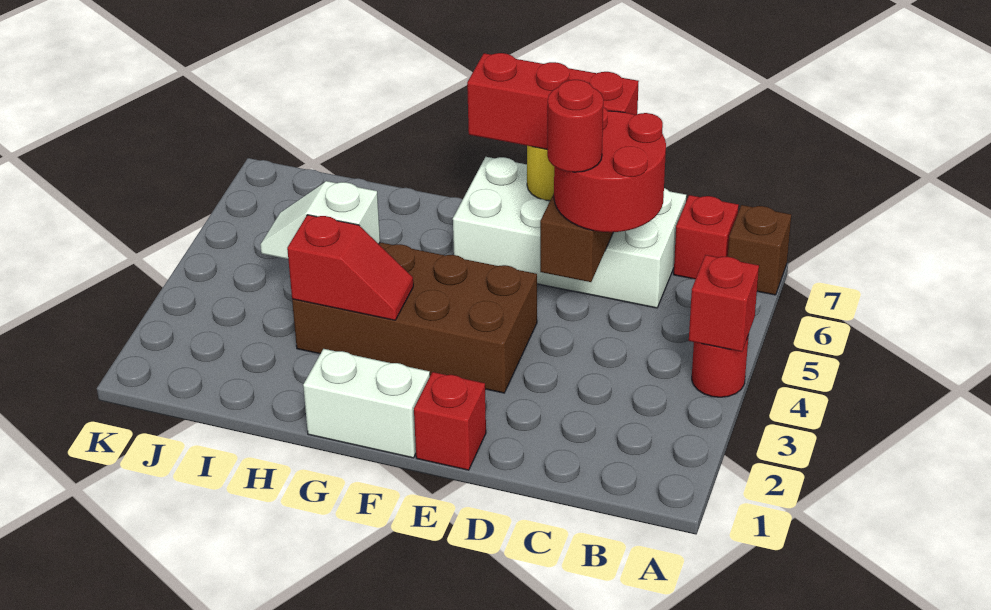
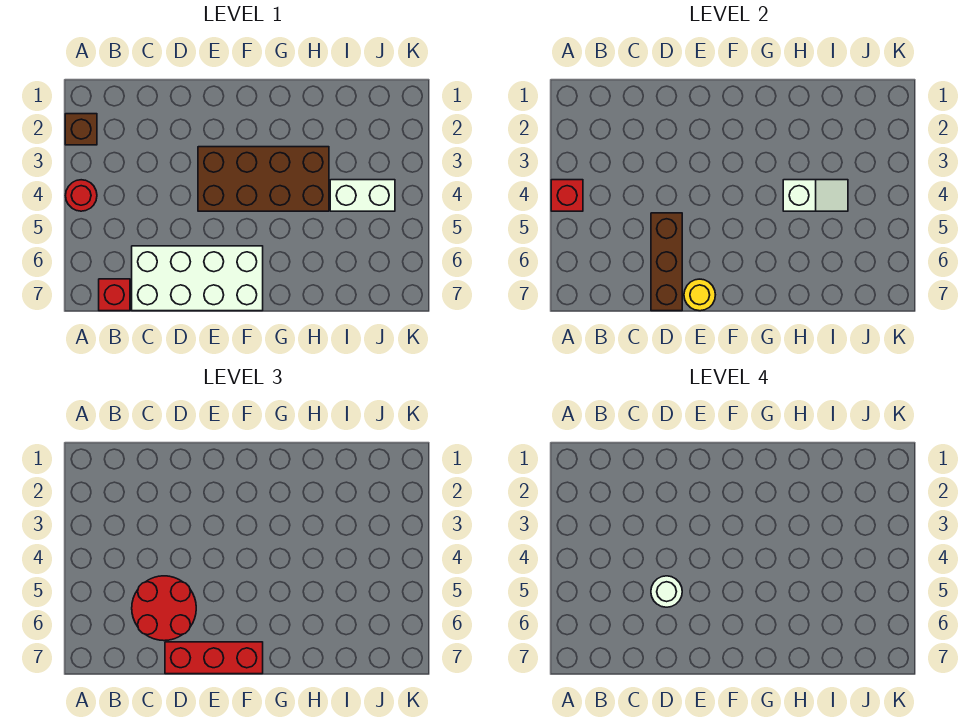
brown 1x1 brick [728,205,791,295] -> brown 1x1 brick moved to [65,114,97,145]
red 1x1 round brick [547,80,603,172] -> white 1x1 round brick [651,576,682,607]
red 1x1 brick [414,372,486,470] -> none
white 1x2 brick [303,349,430,458] -> white 1x2 brick moved to [330,180,395,211]
red 1x2 slope [287,215,413,320] -> none

